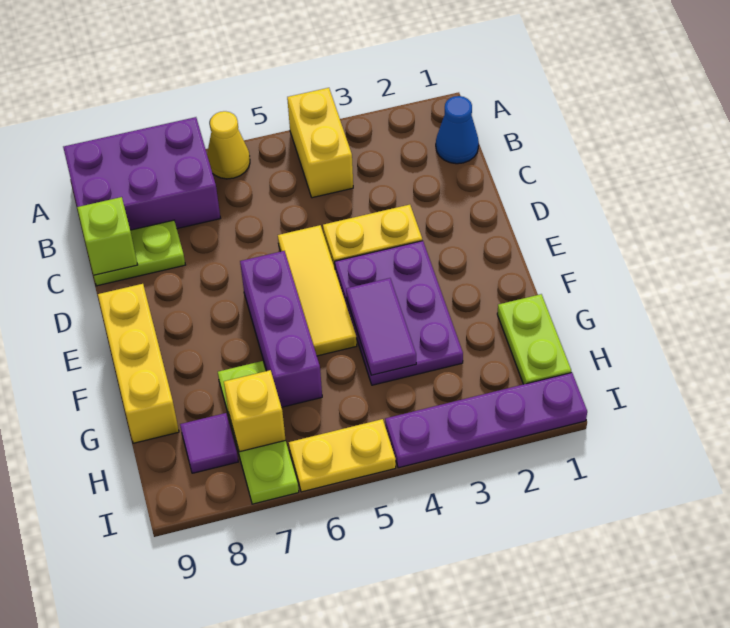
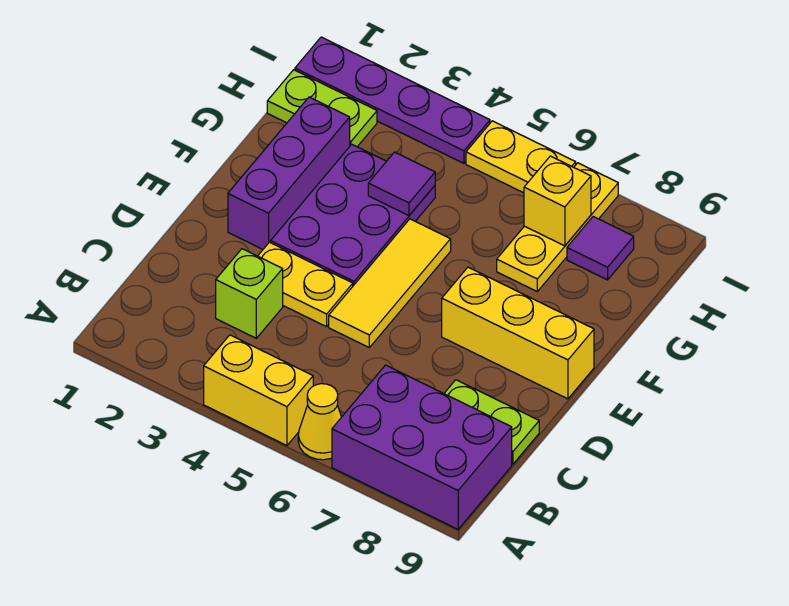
yellow 1x2 brick [287,88,353,198] -> yellow 1x2 brick turned to [204,335,313,446]
blue 1x1 cone [436,96,479,164] -> none
lime 1x1 brick [77,197,138,275] -> lime 1x1 brick moved to [216,249,283,338]
purple 1x3 brick [240,251,322,407] -> purple 1x3 brick moved to [228,97,350,249]
yellow 1x3 brick [98,284,179,443] -> yellow 1x3 brick turned to [442,267,594,399]
purple 1x2 tile [346,278,416,375] -> purple 1x1 tile [368,152,435,216]
lime 1x2 plate [497,294,571,384] -> lime 1x2 plate turned to [267,70,377,147]
lime 1x3 plate [218,361,299,504] -> yellow 1x3 plate [497,163,618,291]

